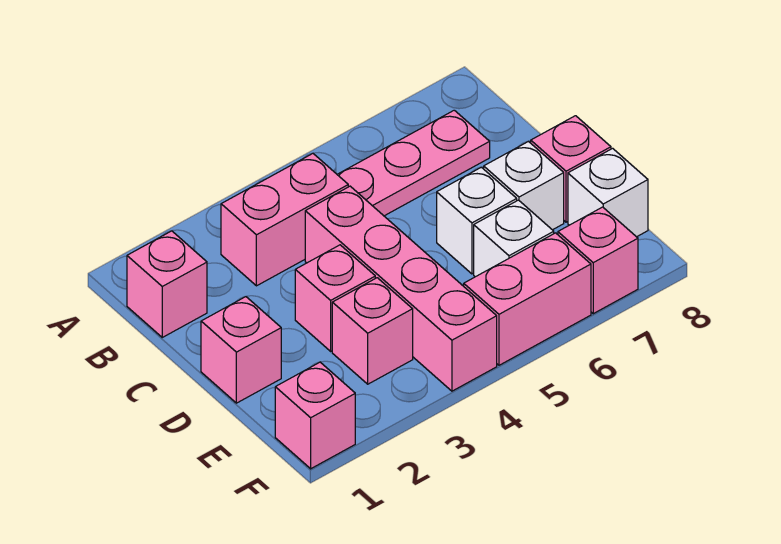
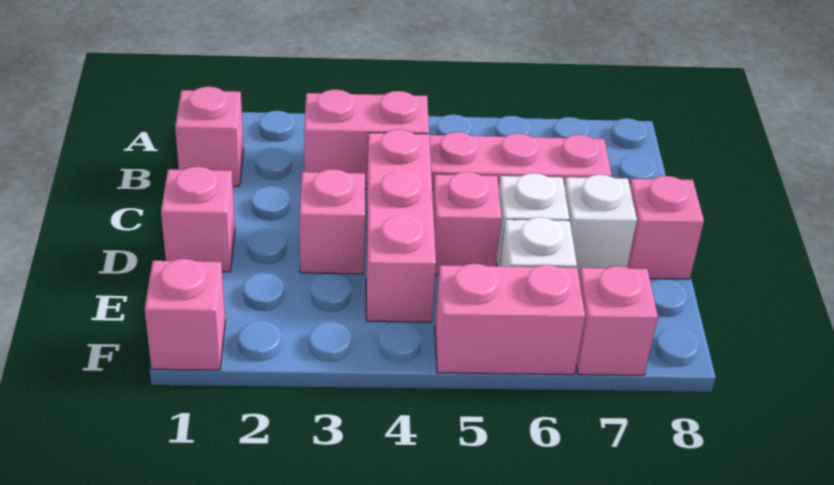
pink 1x4 brick [305,186,497,391] -> pink 1x3 brick [366,129,436,322]
pink 1x1 brick [332,278,413,384] -> pink 1x1 brick moved to [433,172,502,275]
white 1x1 brick [568,148,648,237] -> none

